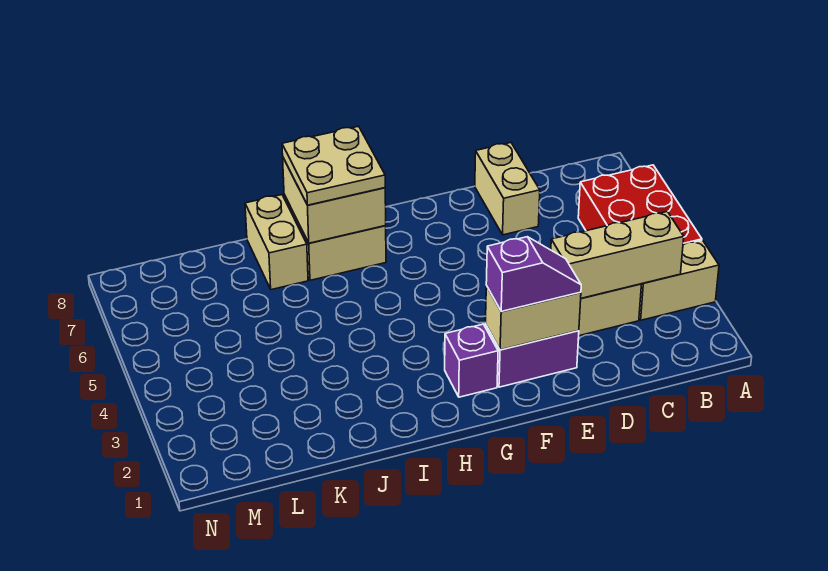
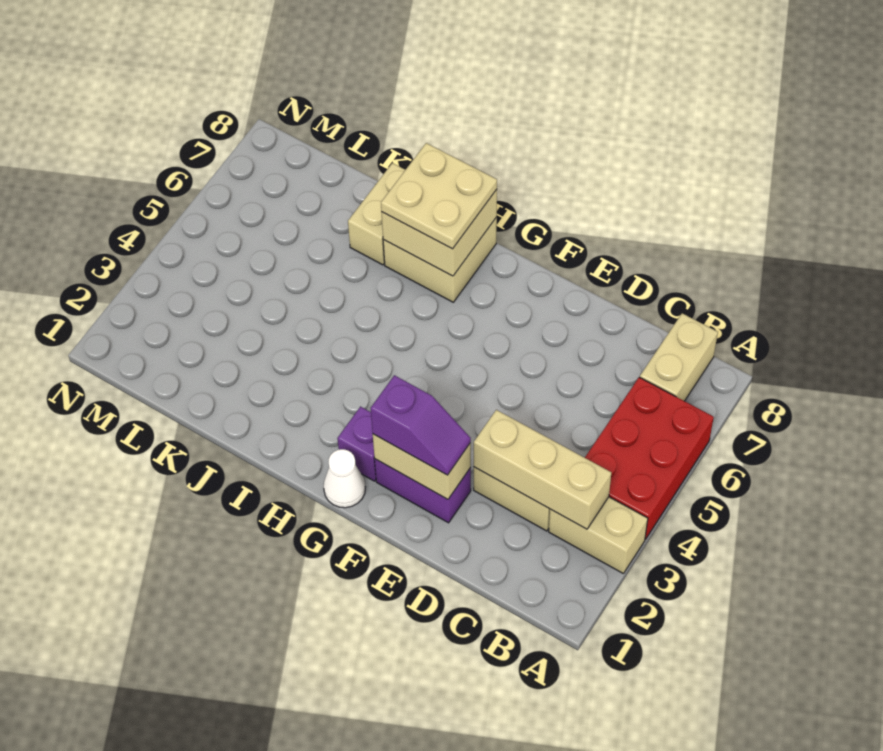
tan 1x2 brick [475,143,540,235] -> tan 1x2 brick moved to [640,313,718,401]
none -> white 1x1 cone [324,449,366,508]

